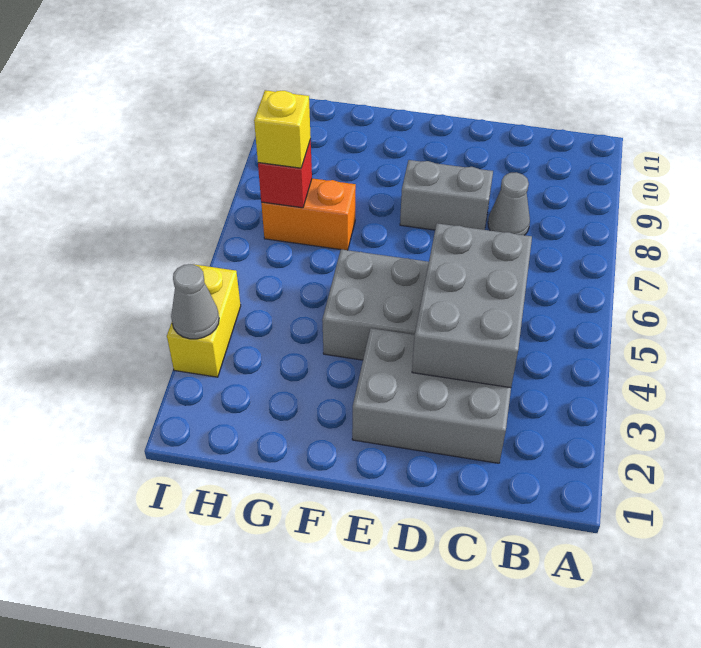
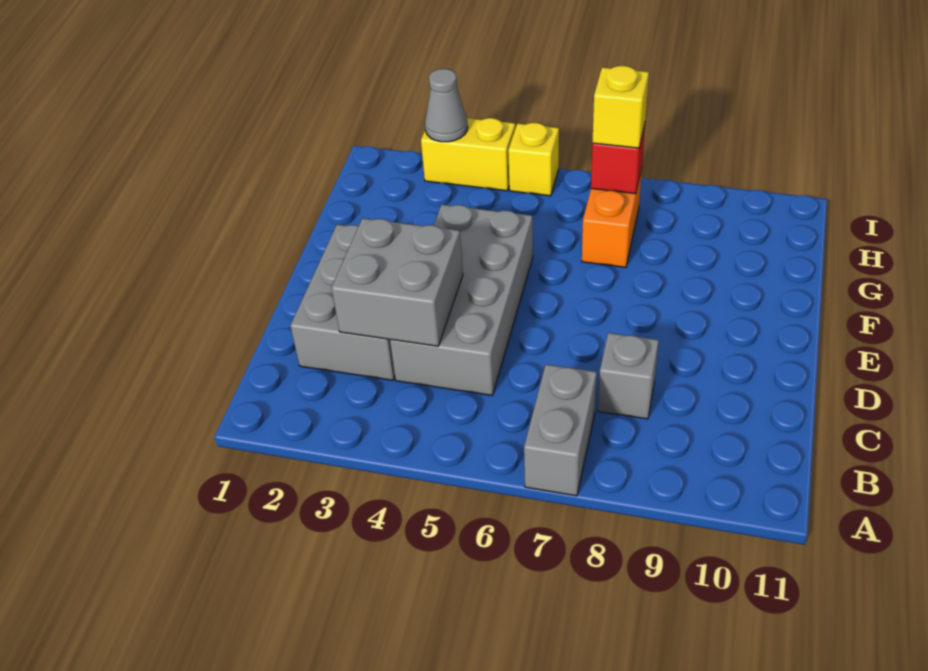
grey 2x3 brick [412,223,532,388] -> grey 2x2 brick [332,218,463,346]
grey 1x1 cone [488,173,530,235] -> grey 1x1 brick [598,333,659,419]
grey 1x2 brick [400,160,493,230] -> grey 1x2 brick moved to [524,364,597,496]
none -> yellow 1x1 brick [508,123,559,196]

